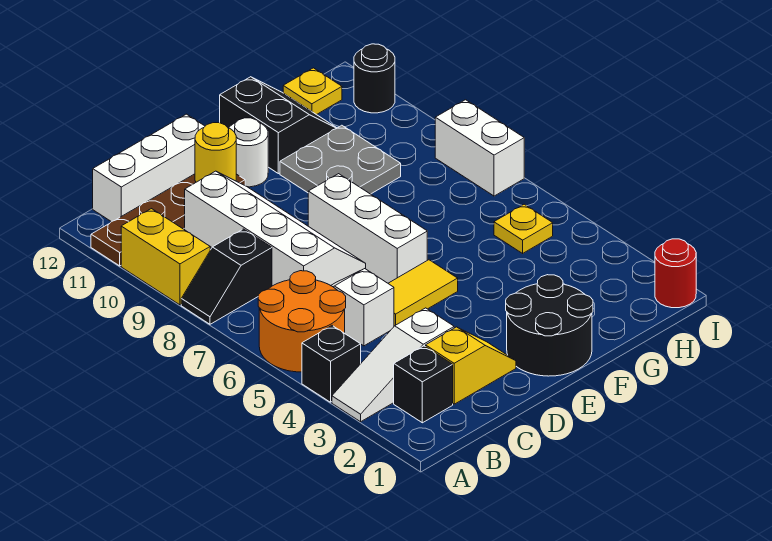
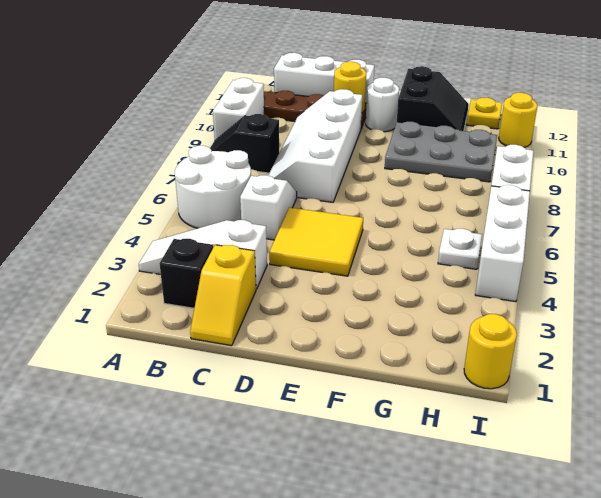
black 1x1 brick [302,326,361,402] -> none
orange 2x2 round brick [258,271,346,372] -> white 2x2 round brick [175,146,251,228]
yellow 1x2 brick [121,209,210,305] -> white 1x2 brick [213,78,264,140]
yellow 1x2 slope [426,327,516,404] -> yellow 1x2 slope turned to [190,245,256,346]
white 2x4 slope [185,171,366,286] -> white 2x4 slope turned to [268,89,362,202]
yellow 1x2 tile [388,260,458,326] -> yellow 2x2 tile [269,208,363,276]
black 2x2 round brick [506,275,593,376] -> none
white 1x3 brick [308,174,427,283] -> white 1x3 brick moved to [475,185,530,302]
grey 2x2 plate [280,125,401,194] -> grey 2x3 plate [385,122,497,182]
yellow 1x1 plate [494,204,553,253] -> white 1x1 plate [438,229,482,269]
red 1x1 round brick [655,239,696,308] -> yellow 1x1 round brick [464,314,517,389]
black 1x1 round brick [354,44,395,113] -> yellow 1x1 round brick [499,93,537,147]

